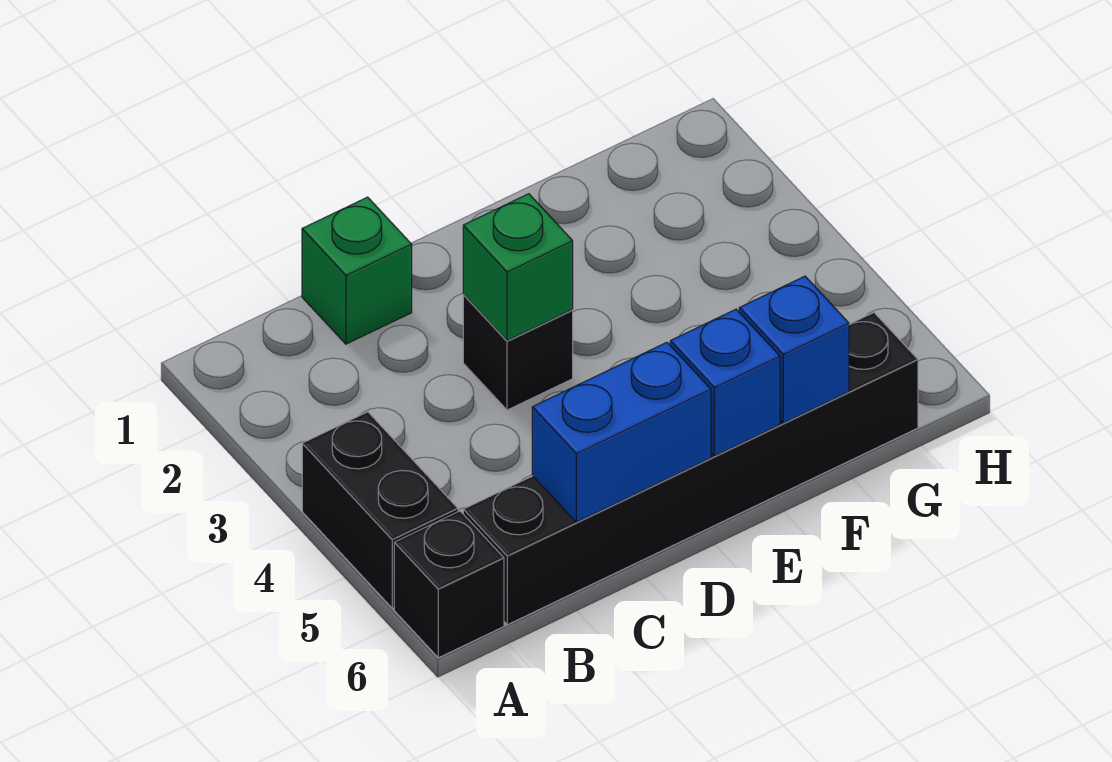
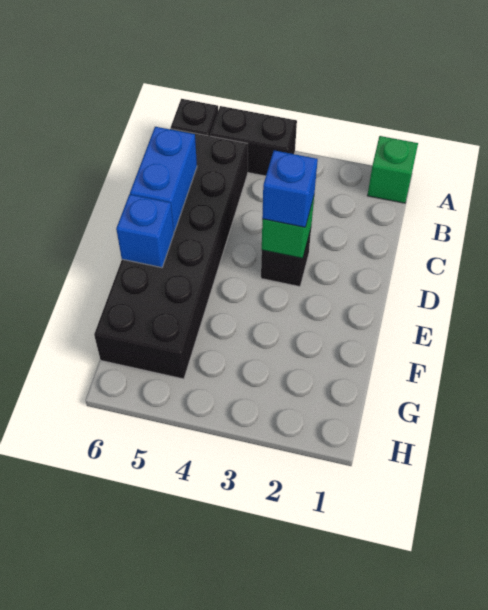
black 1x6 brick [463,313,918,625] -> black 2x6 brick [94,129,248,379]
green 1x1 brick [302,197,412,344] -> green 1x1 brick moved to [367,136,418,203]
blue 1x1 brick [739,276,849,423] -> blue 1x1 brick moved to [262,150,318,227]

